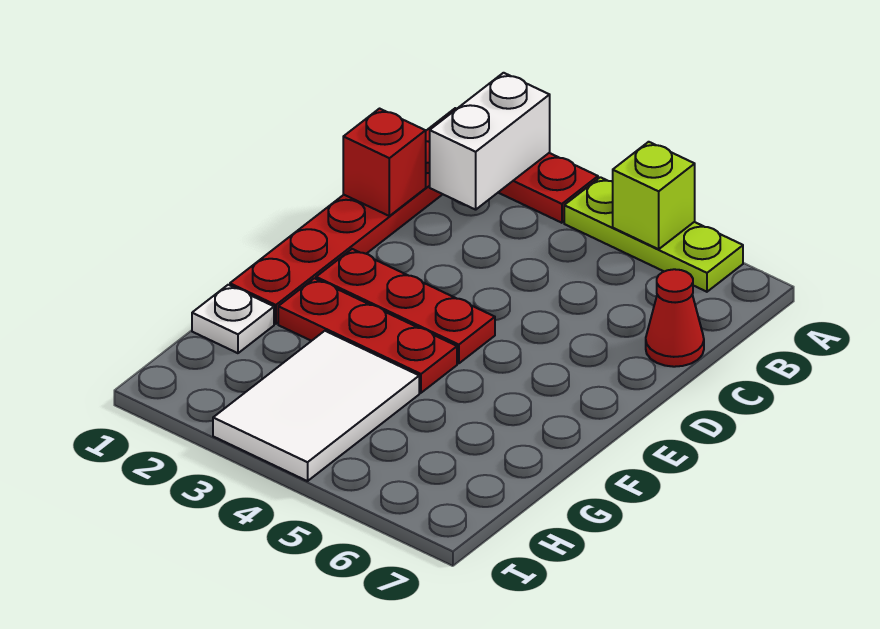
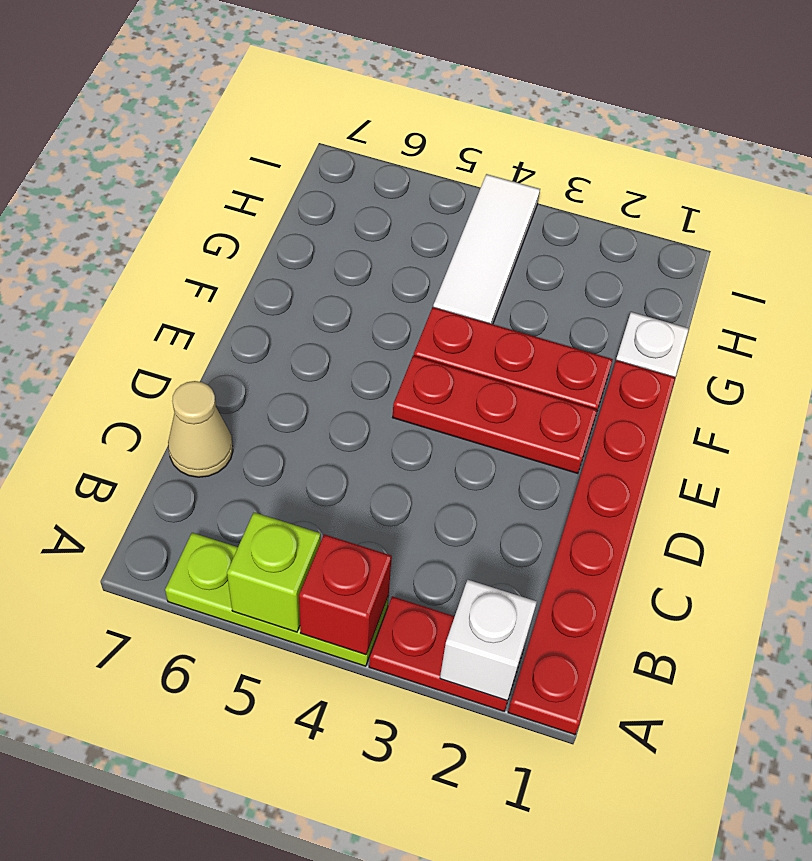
white 1x2 brick [430,73,550,210] -> white 1x1 brick [440,580,537,701]
red 1x1 brick [343,109,426,216] -> red 1x1 brick moved to [299,534,392,655]
red 1x1 cone [646,269,704,367] -> tan 1x1 cone [168,381,233,477]
white 2x3 tile [213,331,419,481] -> white 1x3 tile [433,174,540,324]

